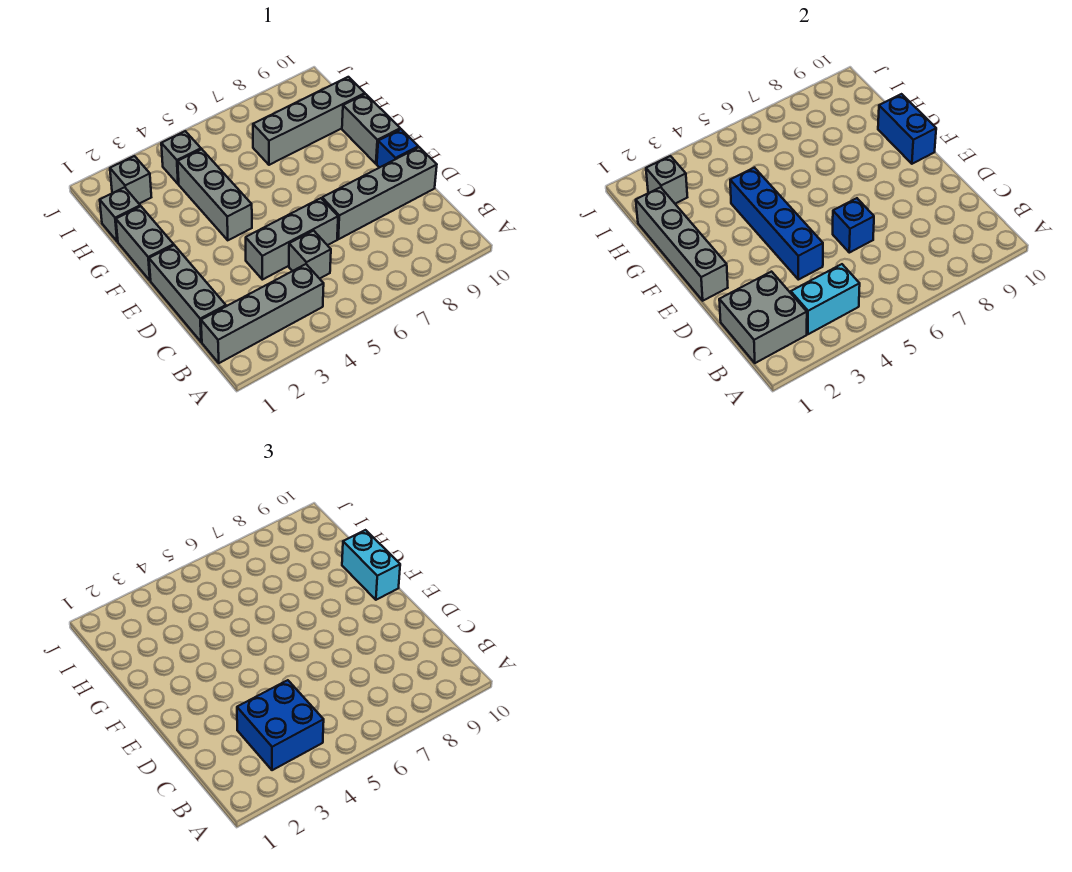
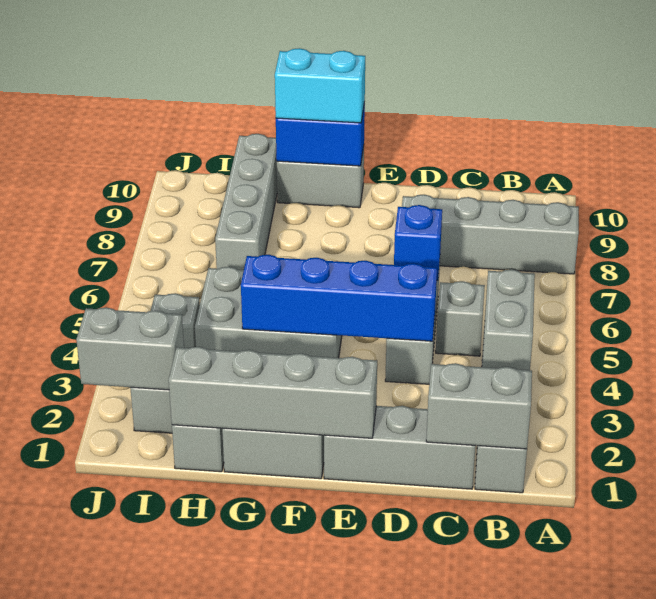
grey 2x2 brick [719,272,807,363] -> grey 1x2 brick [426,363,532,449]
cyan 1x2 brick [791,264,860,334] -> grey 1x2 brick [482,269,535,370]
blue 2x2 brick [237,680,324,770] -> none
grey 1x4 brick [322,147,437,239] -> grey 1x4 brick turned to [402,194,579,274]
blue 1x1 brick [377,129,418,168] -> none
grey 1x3 brick [178,149,252,240] -> grey 2x3 brick [195,267,342,358]
grey 1x1 brick [646,156,687,204] -> grey 1x2 brick [76,307,184,390]

